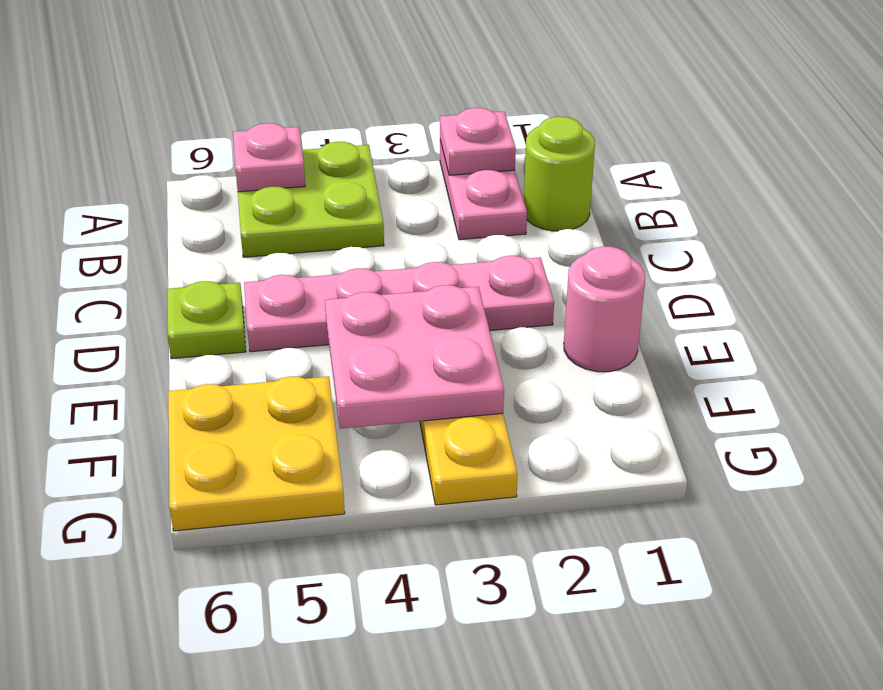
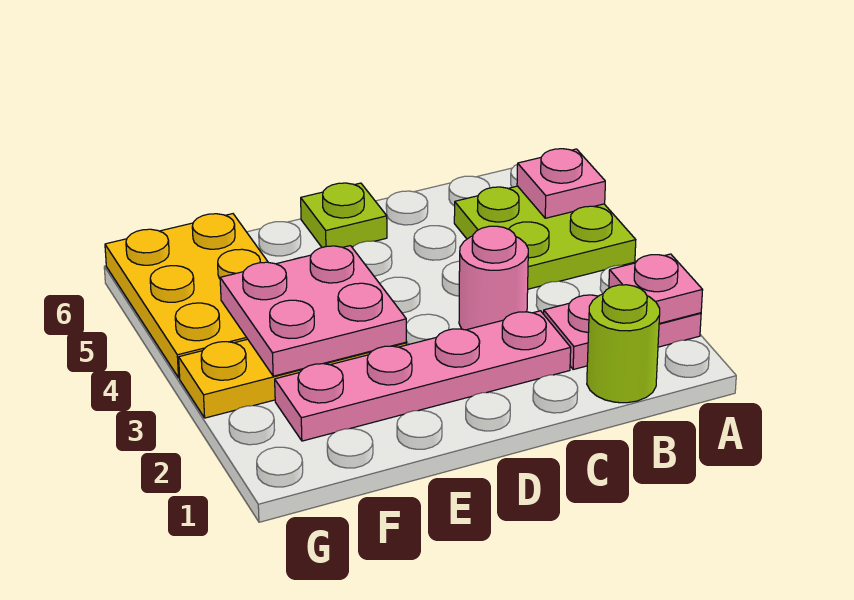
pink 1x4 plate [244,256,554,352] -> pink 1x4 plate turned to [275,311,571,441]
pink 1x1 round brick [564,246,645,372] -> pink 1x1 round brick moved to [459,226,528,330]
yellow 2x2 plate [168,377,345,531] -> yellow 2x3 plate [105,214,268,378]

